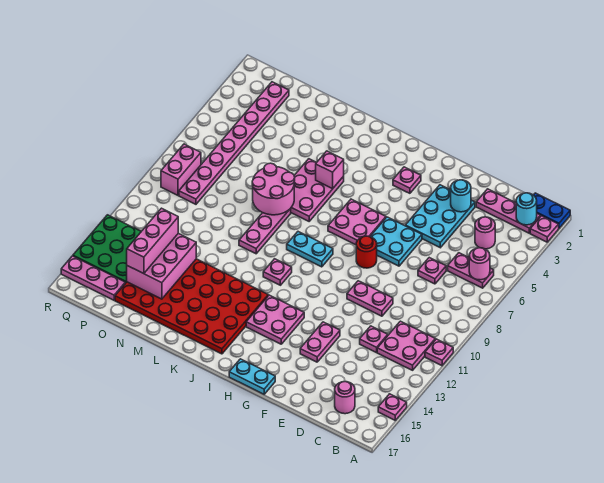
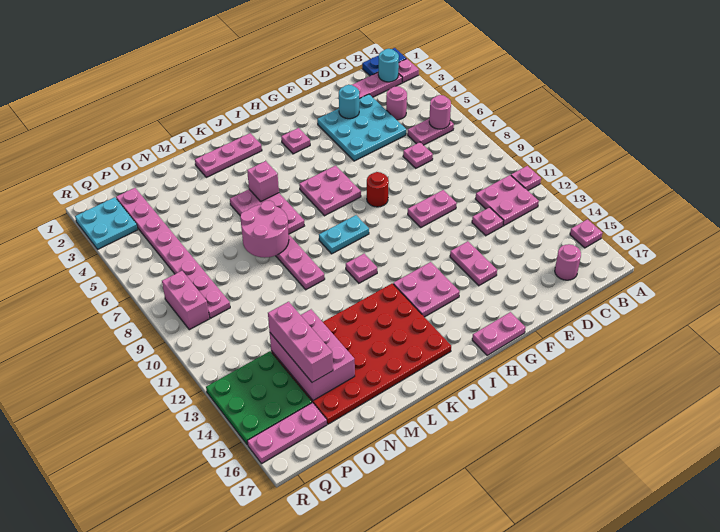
cyan 2x3 plate [405,185,475,248] -> cyan 3x3 plate [317,94,406,161]
cyan 2x2 plate [370,217,422,266] -> cyan 2x2 plate moved to [75,197,138,249]
cyan 1x2 plate [229,359,275,394] -> pink 1x2 plate [472,312,526,355]
none -> pink 1x3 plate [195,133,262,177]

